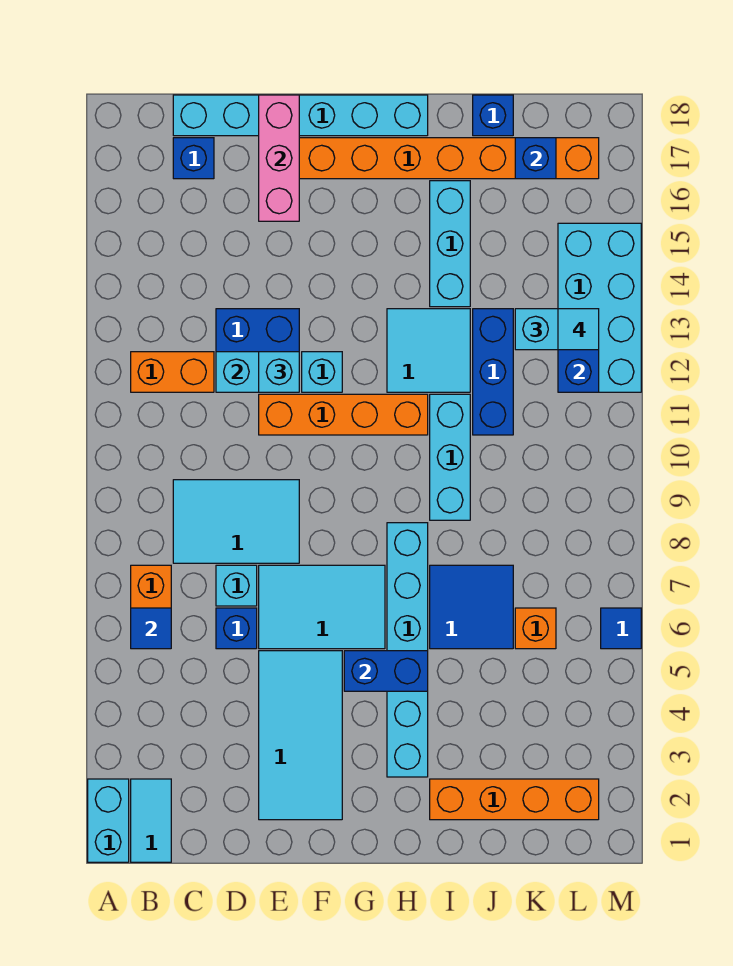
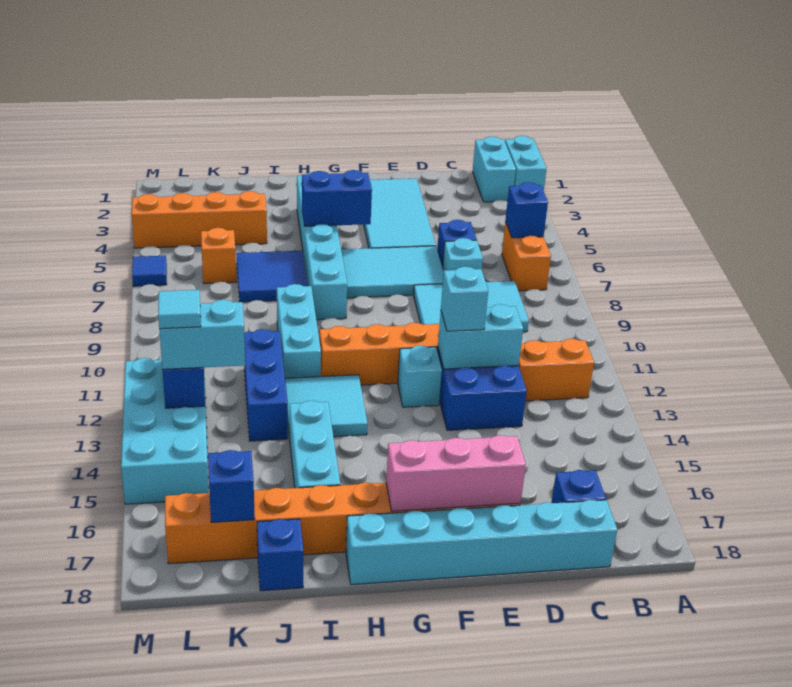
cyan 1x2 tile [131,779,171,862] -> cyan 1x2 brick [473,136,516,202]
blue 1x1 tile [131,608,171,649] -> blue 1x1 brick [505,182,548,238]
pink 1x3 brick [259,95,299,221] -> pink 1x3 brick turned to [386,435,526,511]
orange 1x4 brick [430,779,599,820] -> orange 1x4 brick moved to [132,191,267,248]

